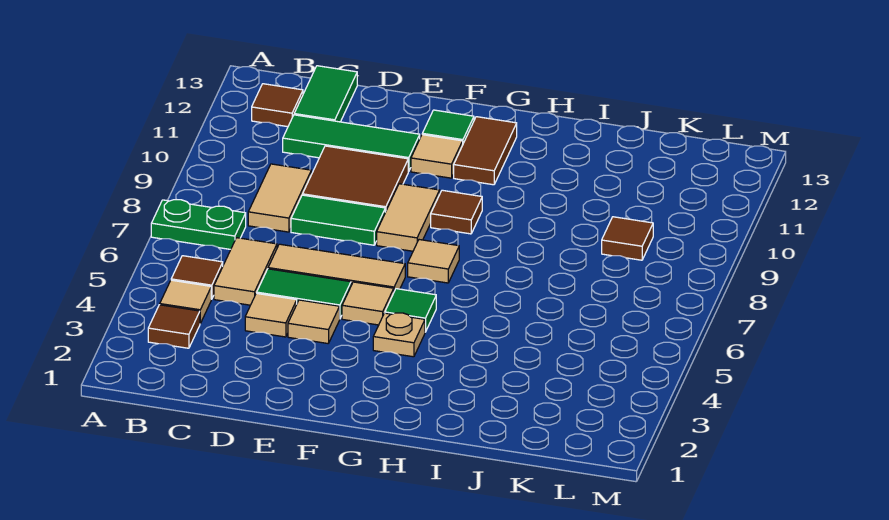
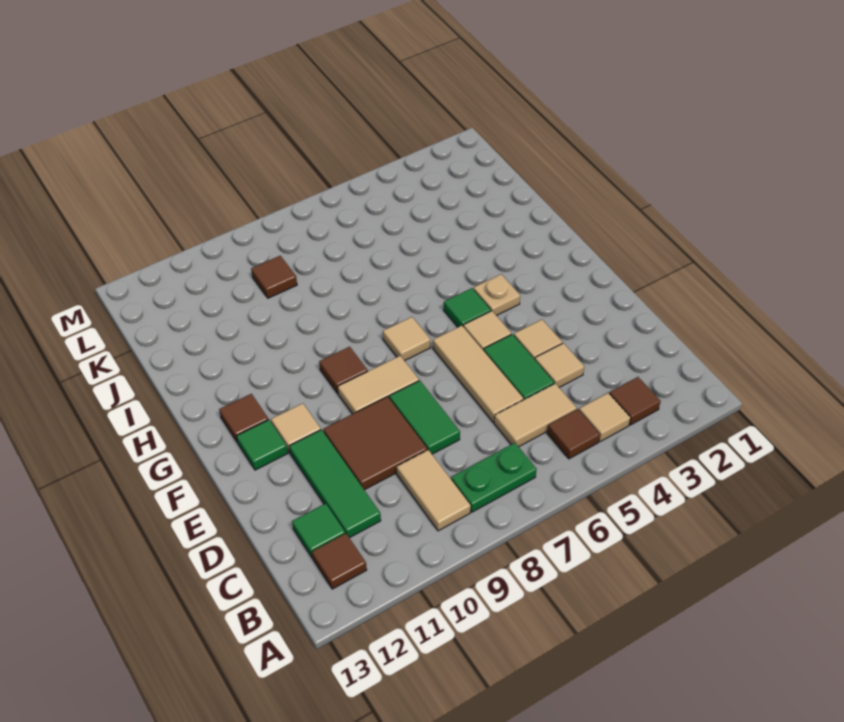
green 1x2 plate [151,200,246,249] -> green 1x2 plate turned to [451,443,537,512]
tan 1x2 tile [248,164,311,232] -> tan 1x2 tile turned to [397,450,471,531]
green 1x2 tile [294,66,357,122] -> green 1x1 tile [292,504,345,558]
brown 1x2 tile [454,117,517,185] -> brown 1x1 tile [219,394,269,442]

